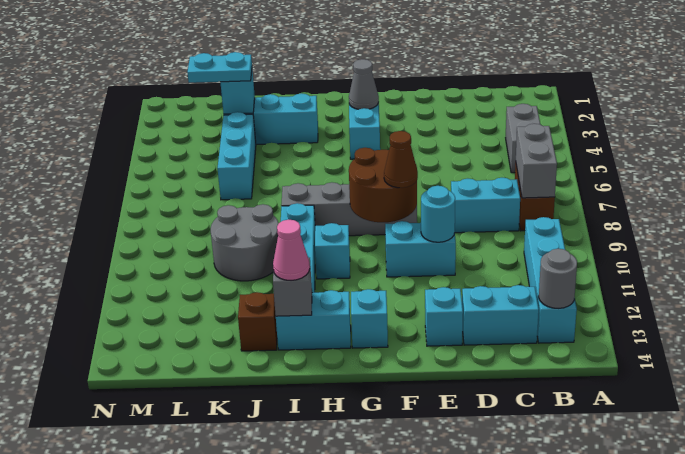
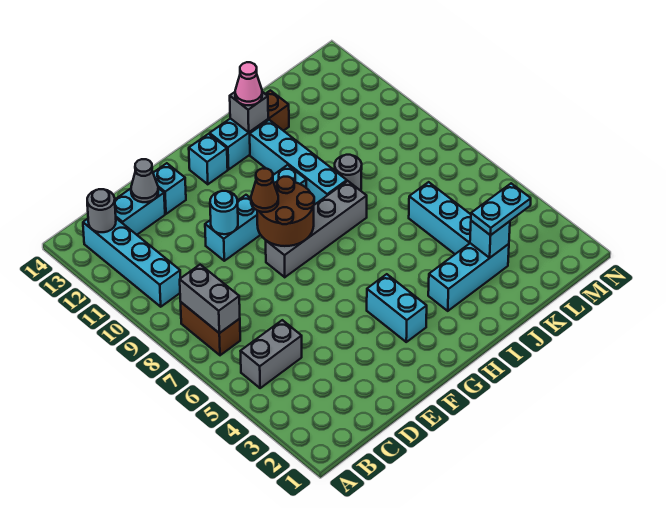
grey 1x2 brick [506,104,540,173] -> grey 1x2 brick turned to [241,320,302,388]
cyan 1x2 brick [451,178,520,233] -> none
grey 1x1 cone [349,59,379,109] -> grey 1x1 cone moved to [131,159,158,202]
grey 2x2 round brick [211,204,278,281] -> grey 1x1 round brick [335,155,362,191]

